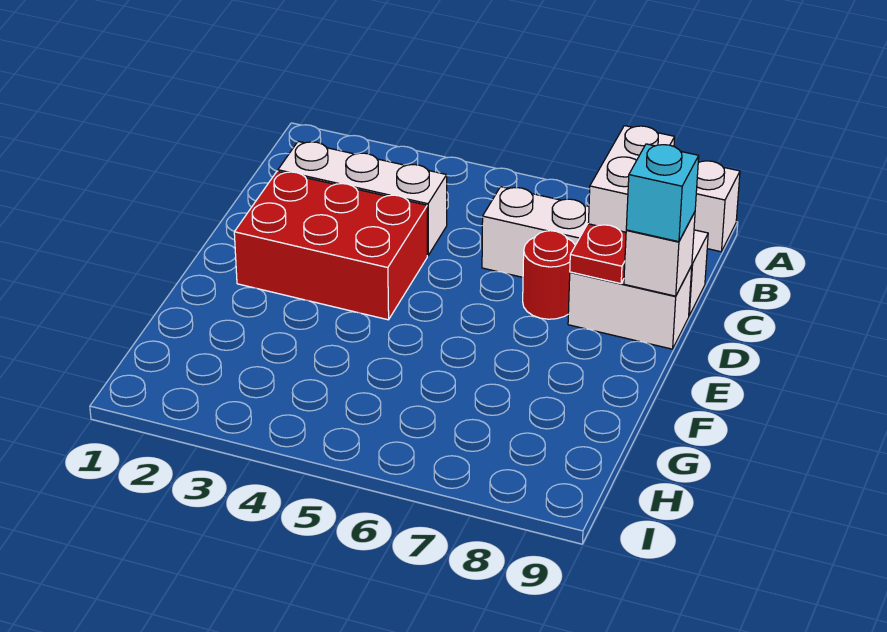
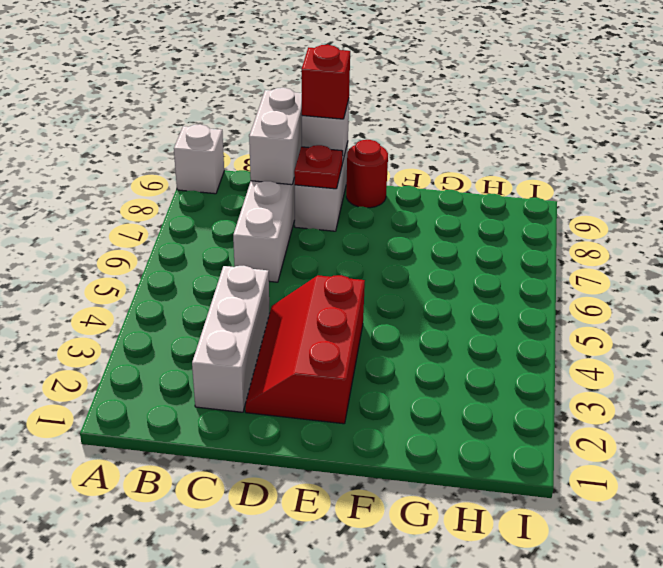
white 1x2 brick [588,126,675,232] -> white 1x2 brick turned to [249,88,302,185]
red 2x3 brick [234,171,427,320] -> red 2x3 slope [245,275,365,424]
red 1x1 round brick [523,231,575,319] -> red 1x1 round brick moved to [346,140,388,208]
cyan 1x1 brick [626,144,699,242] -> red 1x1 brick [302,45,350,119]

